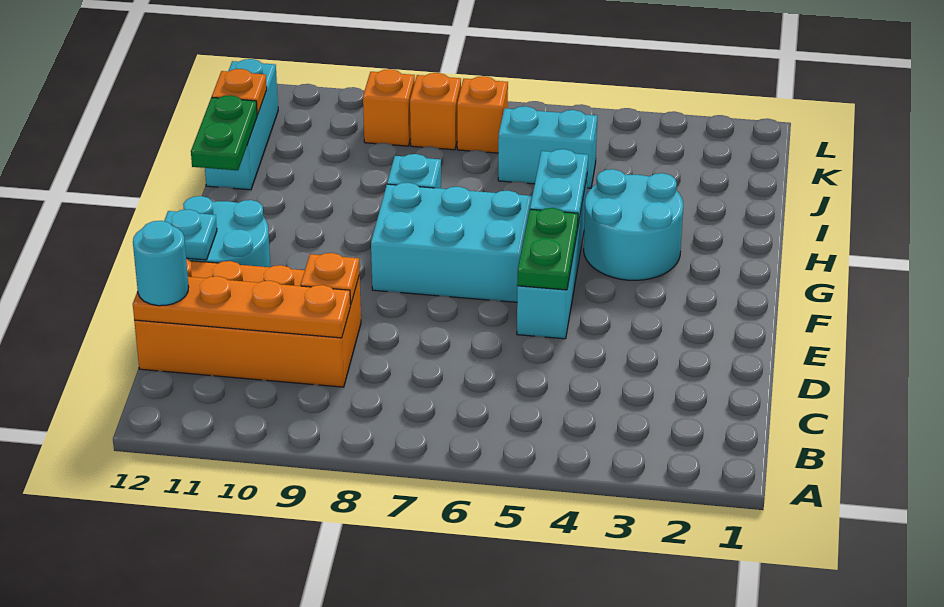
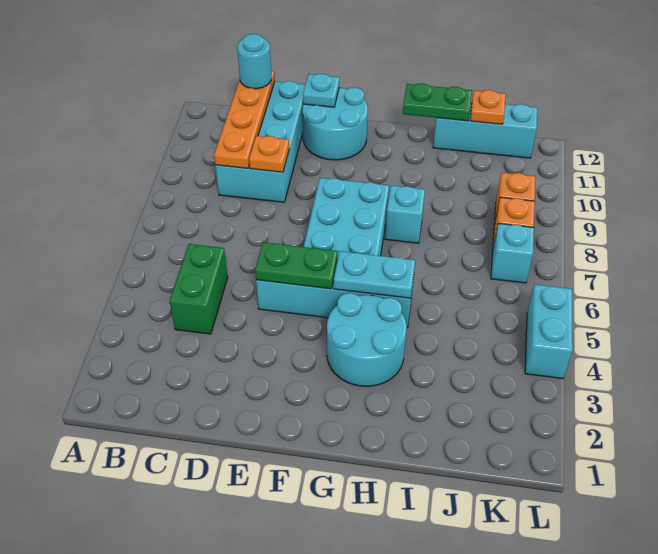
none -> green 1x2 brick [170,244,228,334]
orange 2x4 brick [134,259,361,387] -> cyan 2x4 brick [215,81,305,202]
cyan 1x2 brick [498,106,597,188] -> cyan 1x2 brick moved to [525,284,573,379]
orange 1x1 brick [457,76,508,153] -> cyan 1x1 brick [491,223,534,283]

